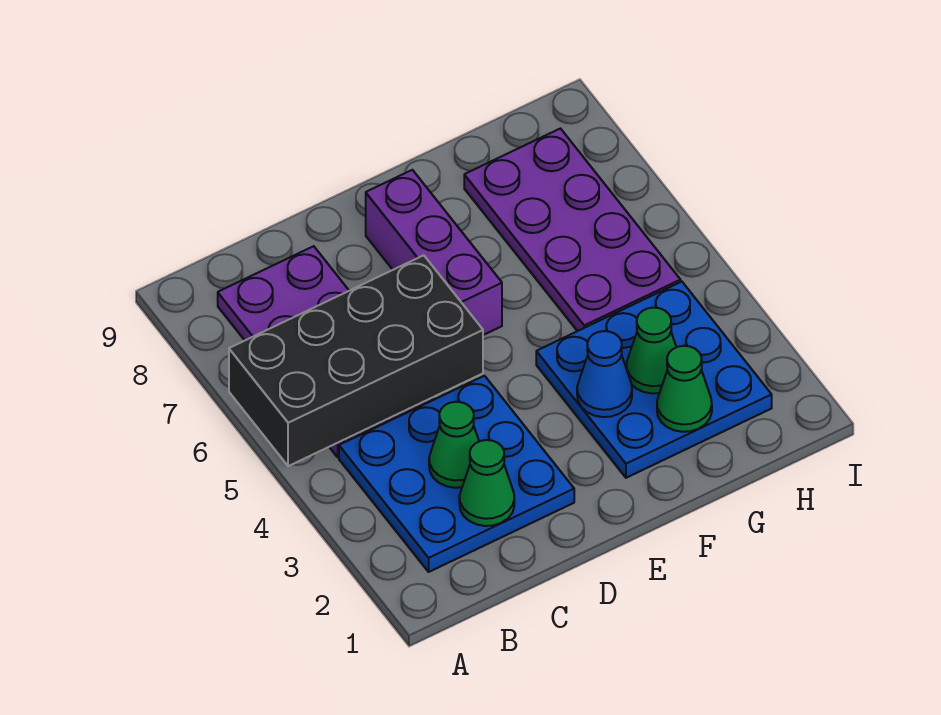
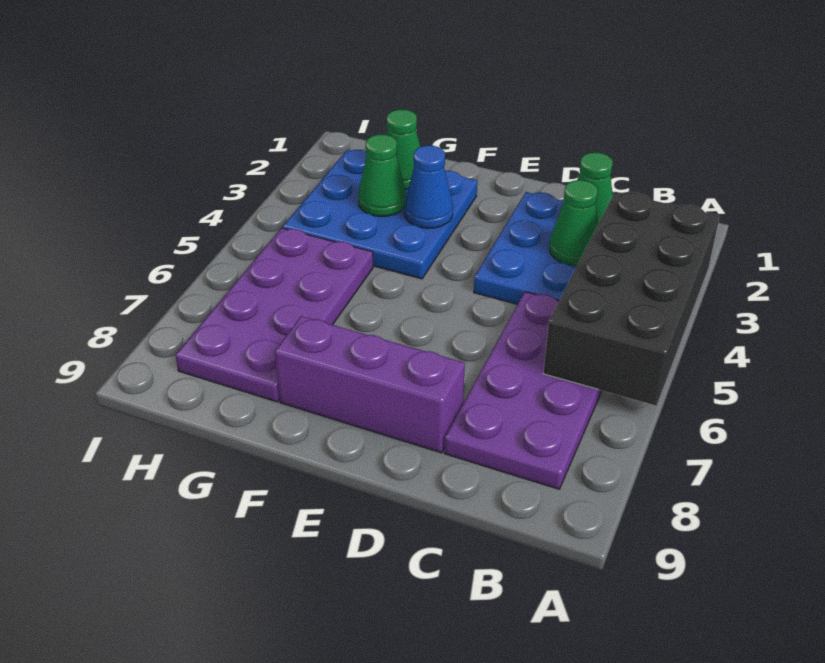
black 2x4 brick [229,255,483,466] -> black 2x4 brick turned to [543,192,720,406]
purple 1x3 brick [366,170,502,335] -> purple 1x3 brick turned to [275,316,465,453]

